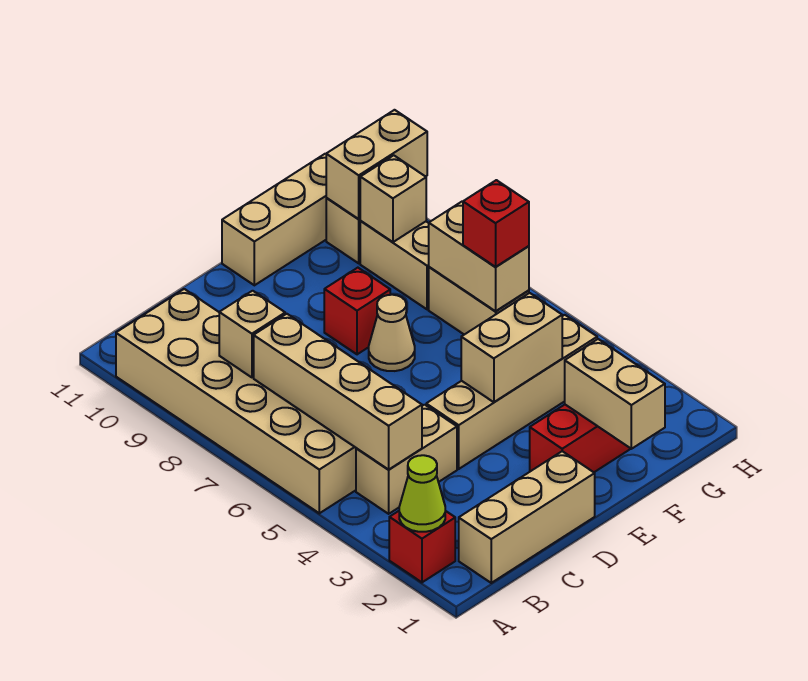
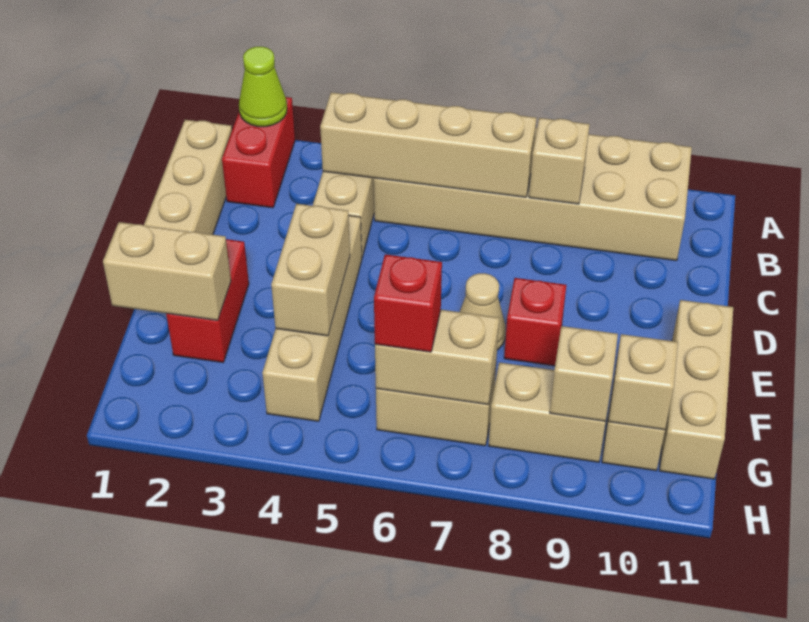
red 1x1 brick [389,511,455,582] -> red 1x2 brick [222,97,295,208]
tan 1x2 brick [326,110,427,219] -> tan 1x1 brick [609,334,678,430]

